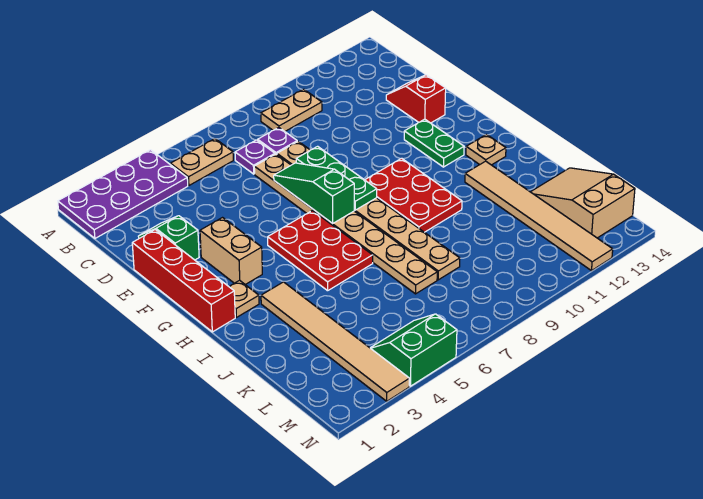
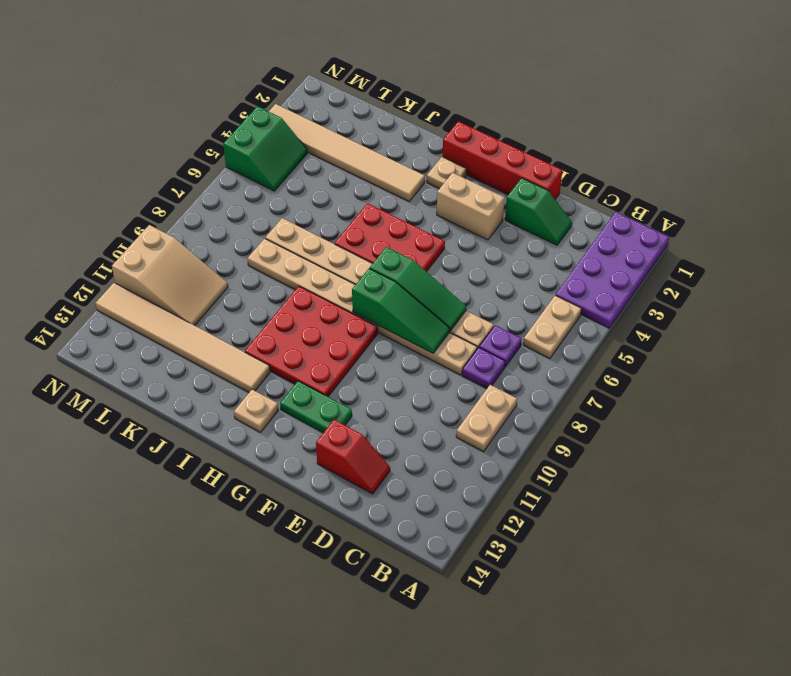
green 1x3 plate [296,146,377,210] -> green 1x3 slope [352,268,450,353]
red 2x3 plate [365,158,462,232] -> red 3x3 plate [245,286,378,397]
tan 2x3 slope [531,168,635,238] -> tan 2x3 slope moved to [112,225,228,325]

